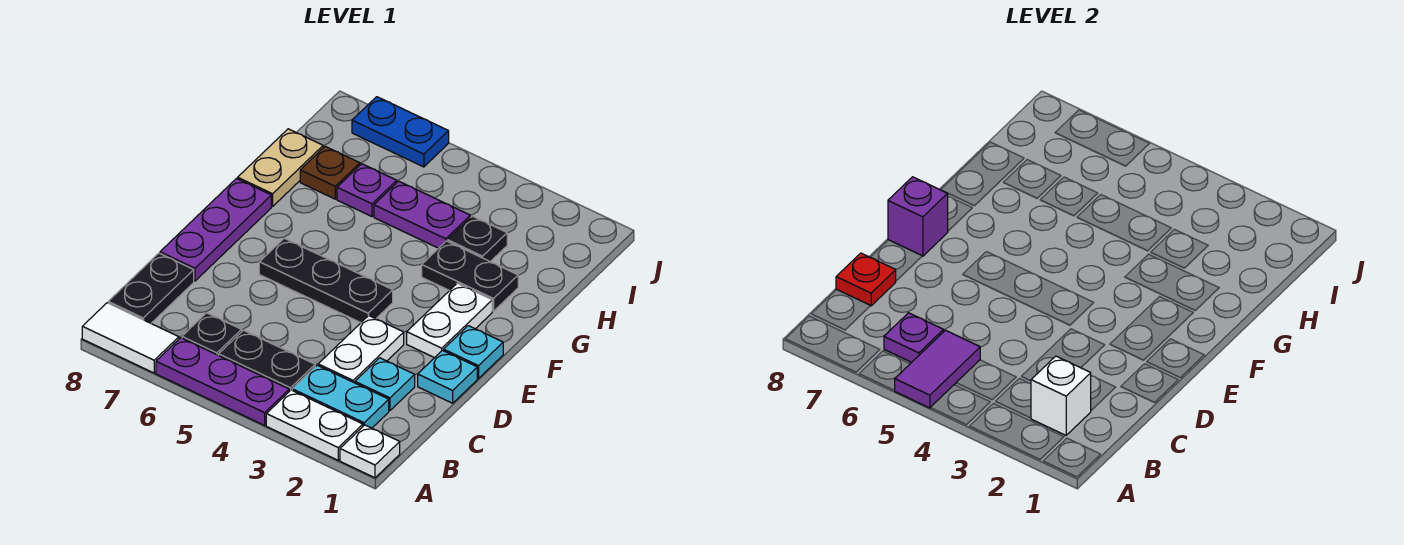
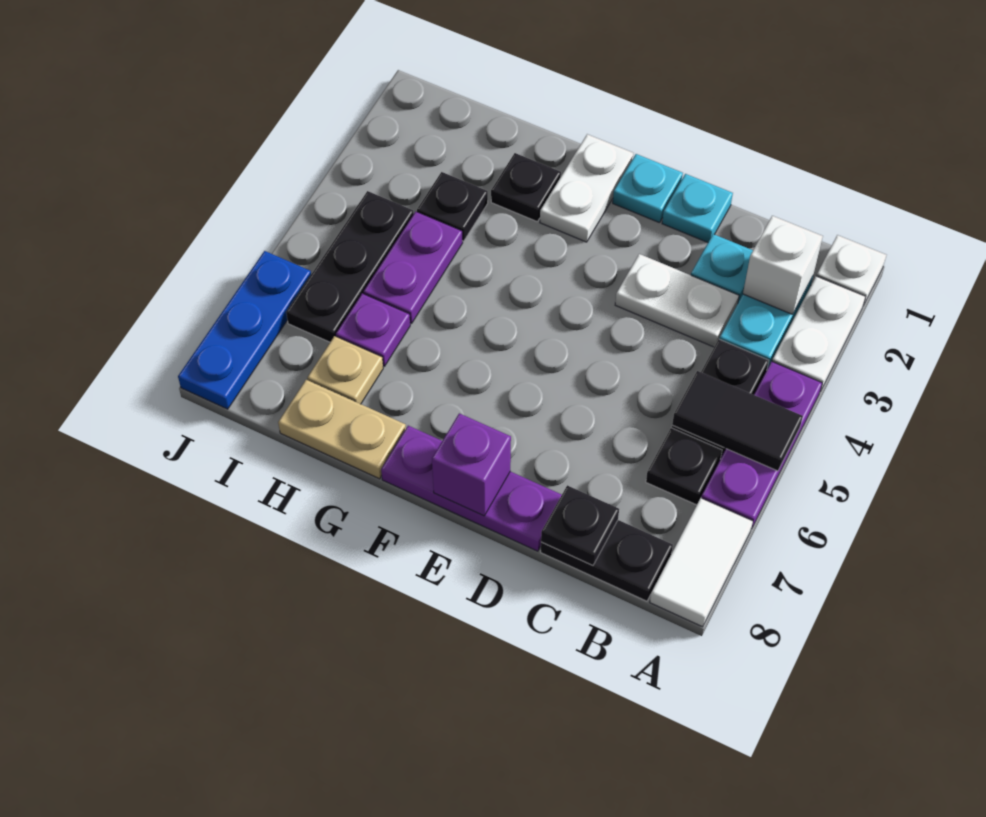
purple 1x2 tile [894,330,980,408] -> black 1x2 tile [672,371,803,471]
purple 1x1 plate [884,313,944,362] -> none
red 1x1 plate [836,253,896,306] -> black 1x1 plate [541,485,619,566]
white 1x2 plate [407,283,492,358] -> white 1x2 plate turned to [540,134,633,242]
black 1x3 plate [259,238,393,323] -> black 1x3 plate moved to [286,191,414,342]
black 1x2 plate [422,241,518,311] -> black 1x1 plate [491,153,561,221]
brown 1x1 plate [300,146,360,199] -> tan 1x1 plate [307,336,383,404]
blue 1x2 plate [352,97,449,167] -> blue 1x3 plate [178,251,311,409]

